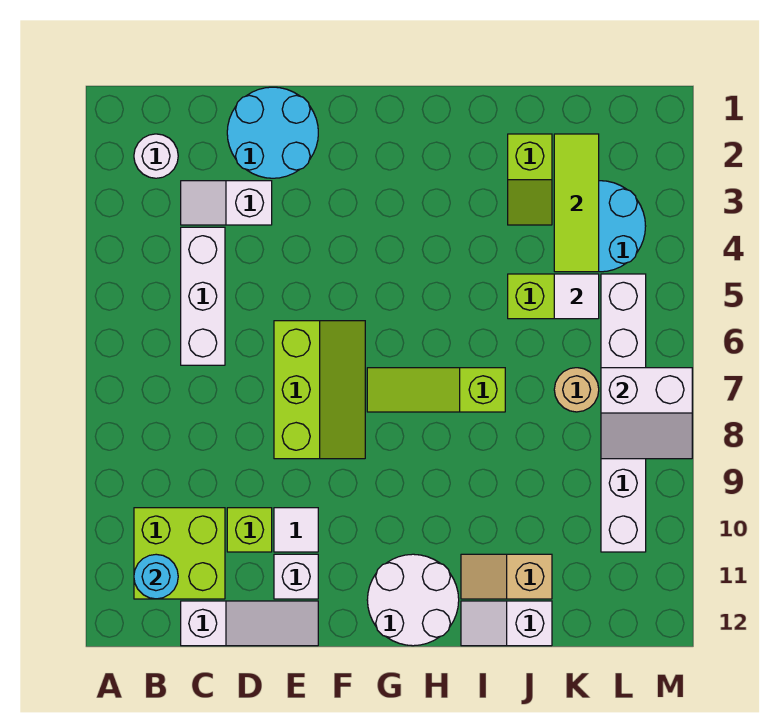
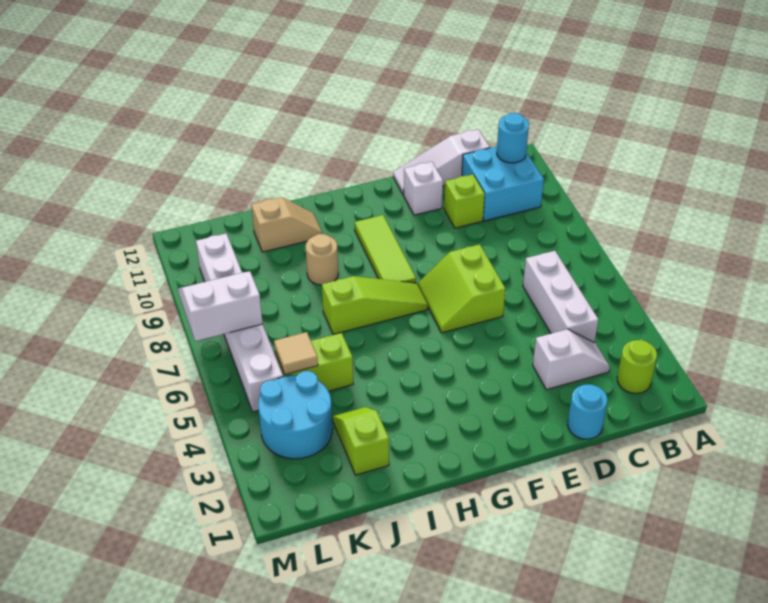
white 1x1 round brick [134,134,178,178] -> lime 1x1 round brick [617,340,657,394]
lime 2x2 brick [134,508,225,599] -> cyan 2x2 brick [462,147,544,221]
cyan 2x2 round brick [227,87,318,178] -> cyan 1x1 round brick [568,384,607,439]
lime 2x3 slope [274,321,365,459] -> lime 2x2 slope [418,244,506,333]
white 1x1 tile [274,508,318,552] -> none
white 2x2 round brick [367,554,459,646] -> none
white 1x2 slope [461,601,552,646] -> none
lime 1x3 tile [554,134,599,272] -> lime 1x3 tile moved to [355,215,416,283]
white 1x1 tile [554,274,599,319] -> tan 1x1 tile [274,332,318,374]
tan 1x1 round brick [554,368,599,412] -> tan 1x1 round brick moved to [305,234,338,285]

